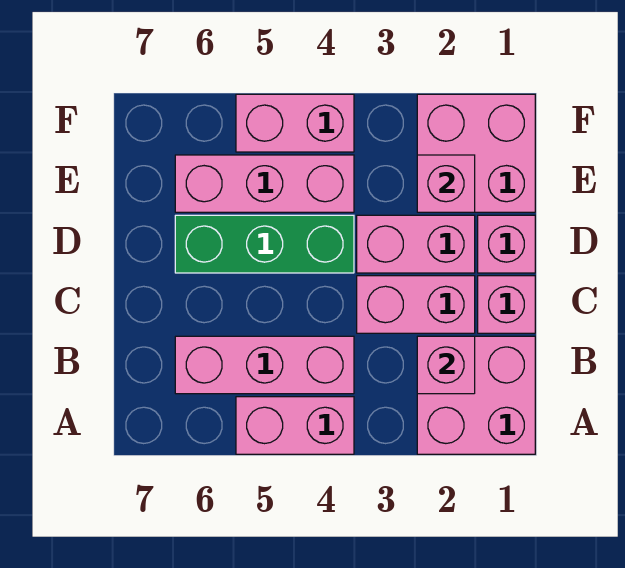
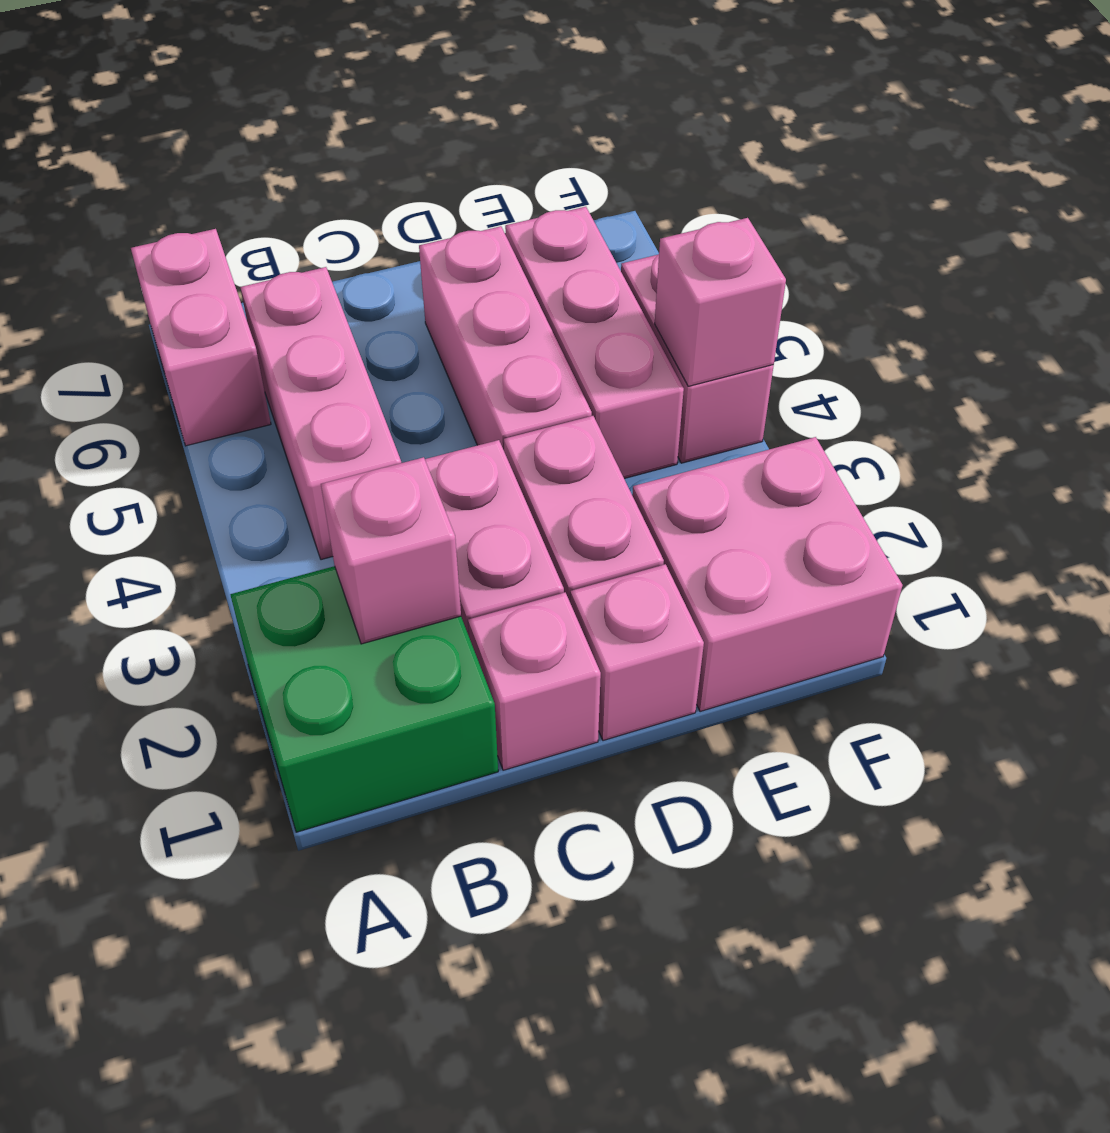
pink 2x2 brick [417,336,535,454] -> green 2x2 brick [230,566,498,832]
pink 1x2 brick [236,397,354,454] -> pink 1x2 brick moved to [131,229,271,446]
green 1x3 brick [175,215,354,273] -> pink 1x3 brick [419,226,592,450]
pink 1x1 brick [417,155,475,212] -> pink 1x1 brick moved to [655,218,786,386]

